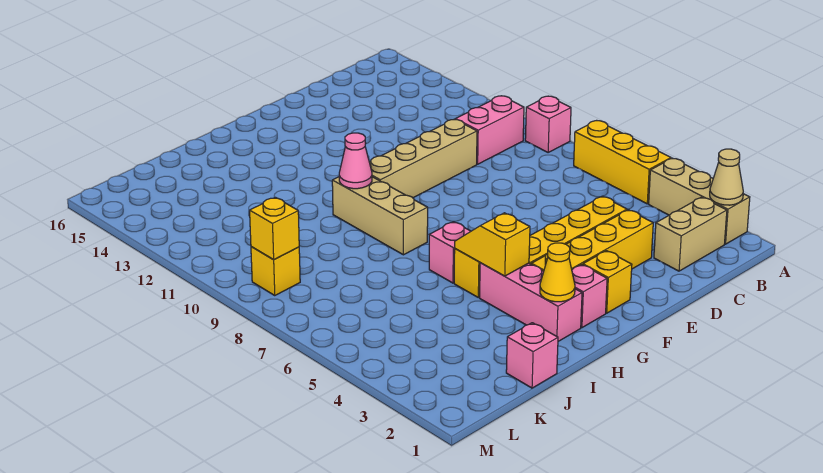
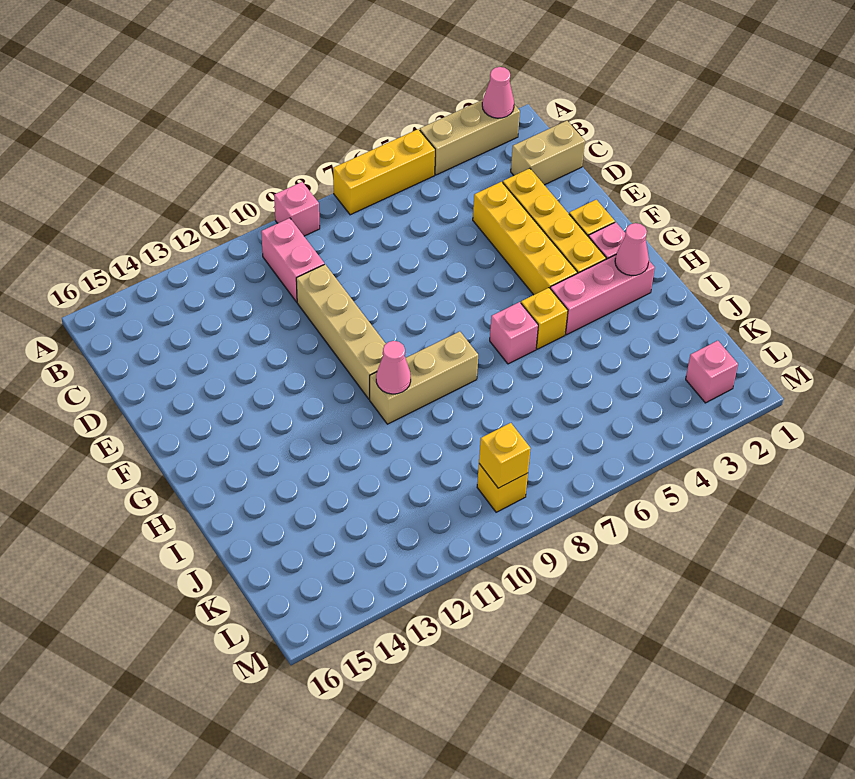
tan 1x1 cone [710,149,743,205] -> pink 1x1 cone [482,67,514,118]
tan 1x2 brick [654,197,727,271] -> tan 1x2 brick turned to [511,121,585,185]
yellow 1x1 cone [540,243,575,302] -> pink 1x1 cone [615,223,649,276]
yellow 1x2 slope [455,213,530,276] -> none
pink 1x1 brick [506,323,558,388] -> pink 1x1 brick moved to [686,341,738,403]

